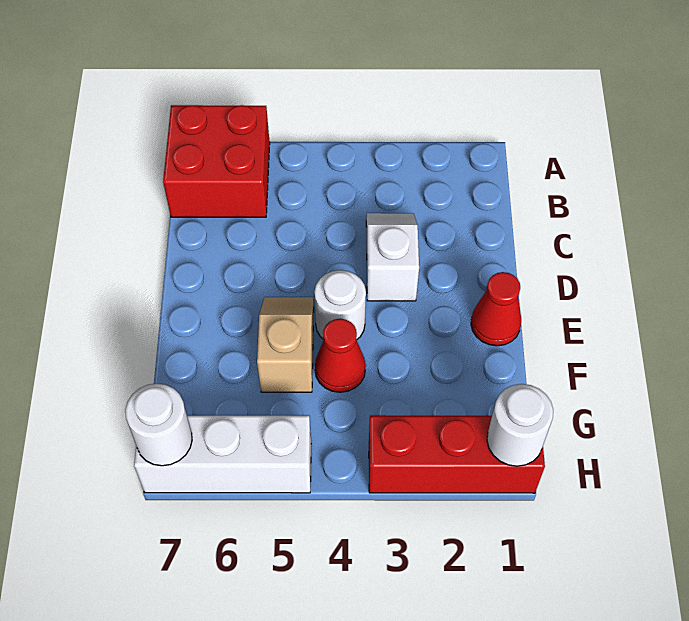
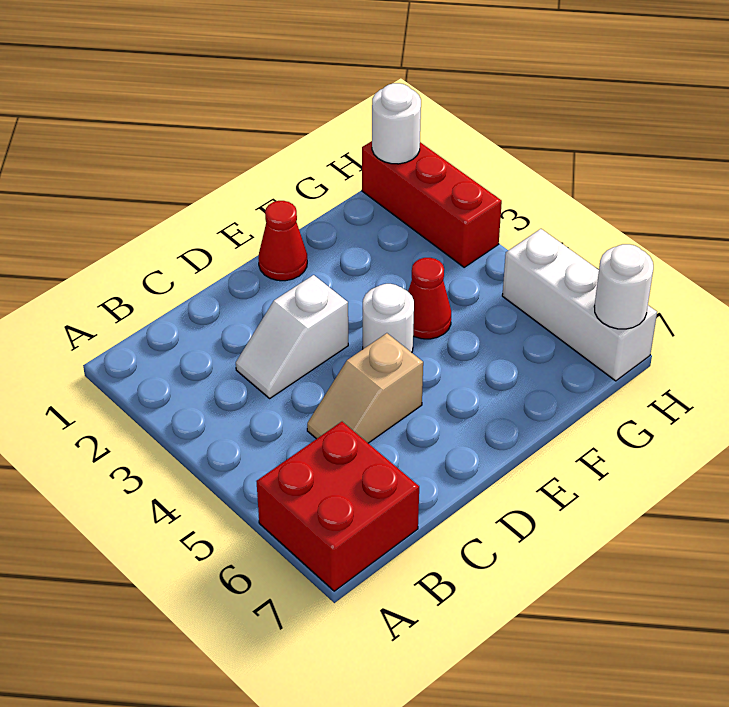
tan 1x2 slope [257,297,314,392] -> tan 1x2 slope moved to [307,333,423,443]

